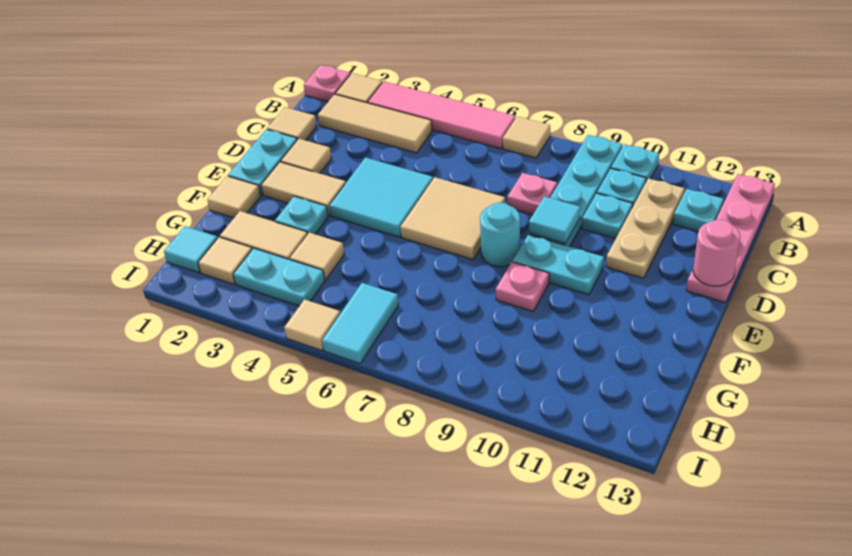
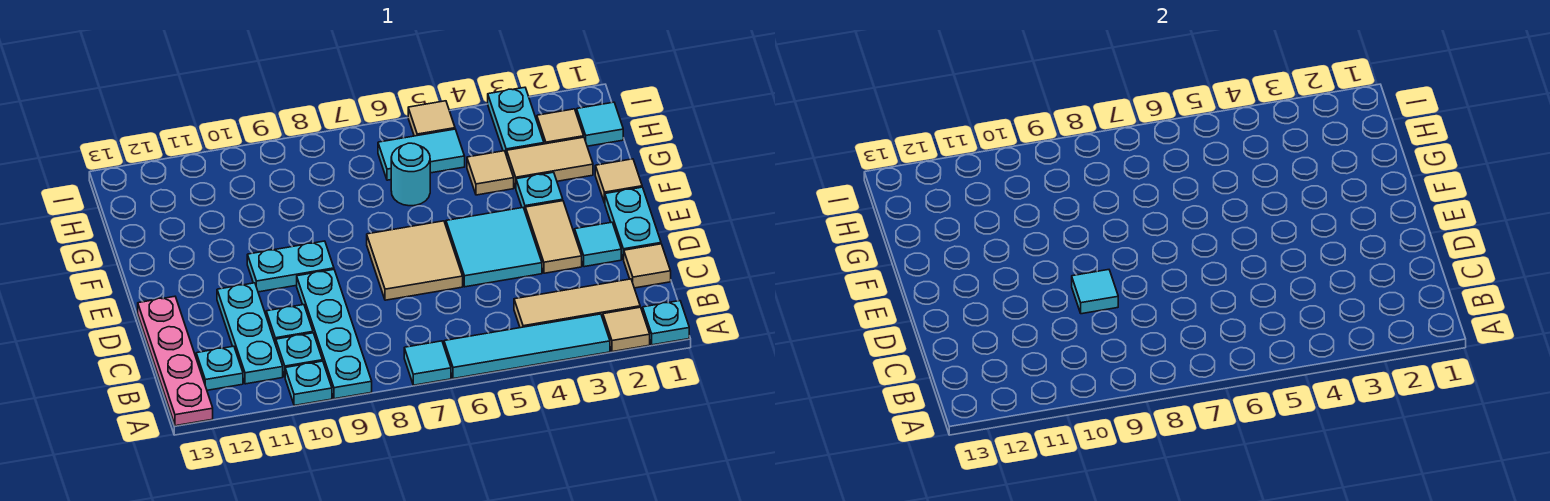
pink 1x1 plate [304,65,350,102] -> cyan 1x1 plate [643,301,689,345]
pink 1x4 tile [368,81,515,149] -> cyan 1x4 tile [444,314,610,379]
tan 1x1 tile [503,116,550,158] -> cyan 1x1 tile [404,341,451,385]
tan 1x3 plate [606,178,685,278] -> cyan 1x3 plate [217,283,283,384]
pink 1x1 plate [507,173,557,215] -> none
tan 1x1 tile [281,139,332,173] -> cyan 1x1 tile [575,222,621,267]
pink 1x1 round brick [693,220,740,286] -> none
tan 1x2 tile [261,162,346,216] -> tan 1x2 tile turned to [525,201,582,273]
cyan 1x1 round brick [480,203,520,267] -> cyan 1x1 round brick moved to [391,143,430,206]
pink 1x1 plate [496,262,549,311] -> none
cyan 1x2 plate [233,248,325,306] -> cyan 1x2 plate turned to [488,87,544,156]
cyan 1x2 tile [322,283,399,364] -> cyan 1x2 tile turned to [378,129,465,180]

